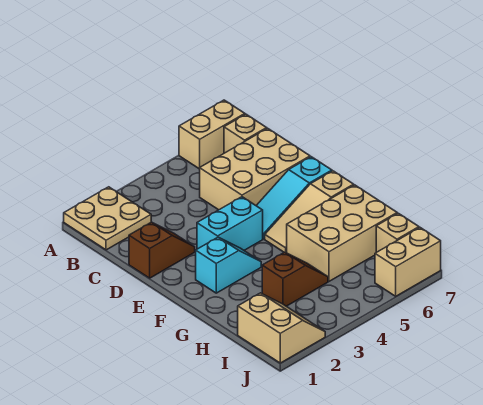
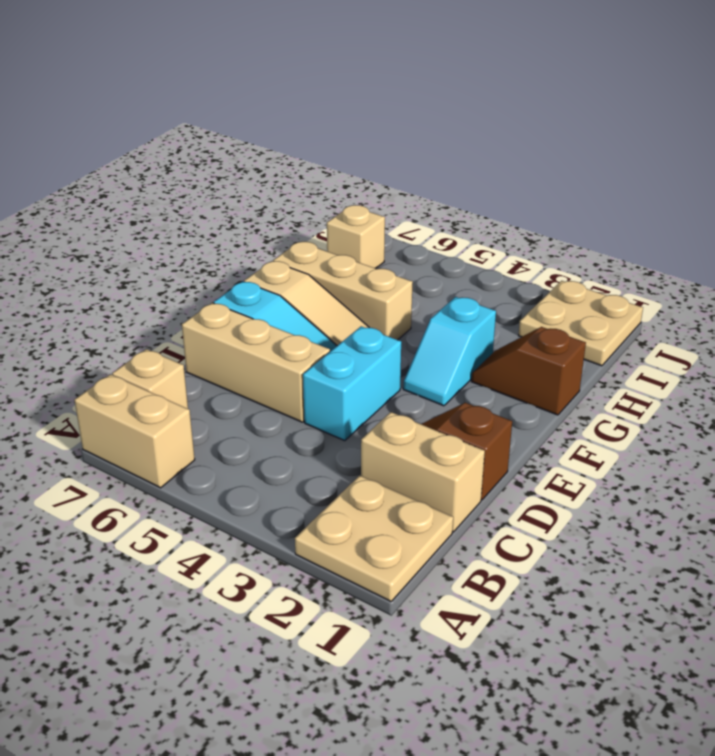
tan 2x3 brick [200,128,310,210] -> tan 1x3 brick [182,303,330,422]
cyan 1x2 brick [197,197,263,250] -> cyan 1x2 brick turned to [303,326,401,441]
cyan 1x2 slope [196,237,261,293] -> cyan 1x2 slope turned to [403,297,496,406]
tan 2x3 brick [287,185,397,281] -> tan 1x3 brick [273,242,413,340]
brown 1x2 slope [262,252,328,306] -> brown 1x2 slope moved to [472,327,586,415]
tan 2x2 slope [238,293,325,363] -> tan 2x2 plate [518,281,643,366]
tan 1x2 brick [375,228,441,296] -> tan 1x2 brick moved to [361,412,485,532]

